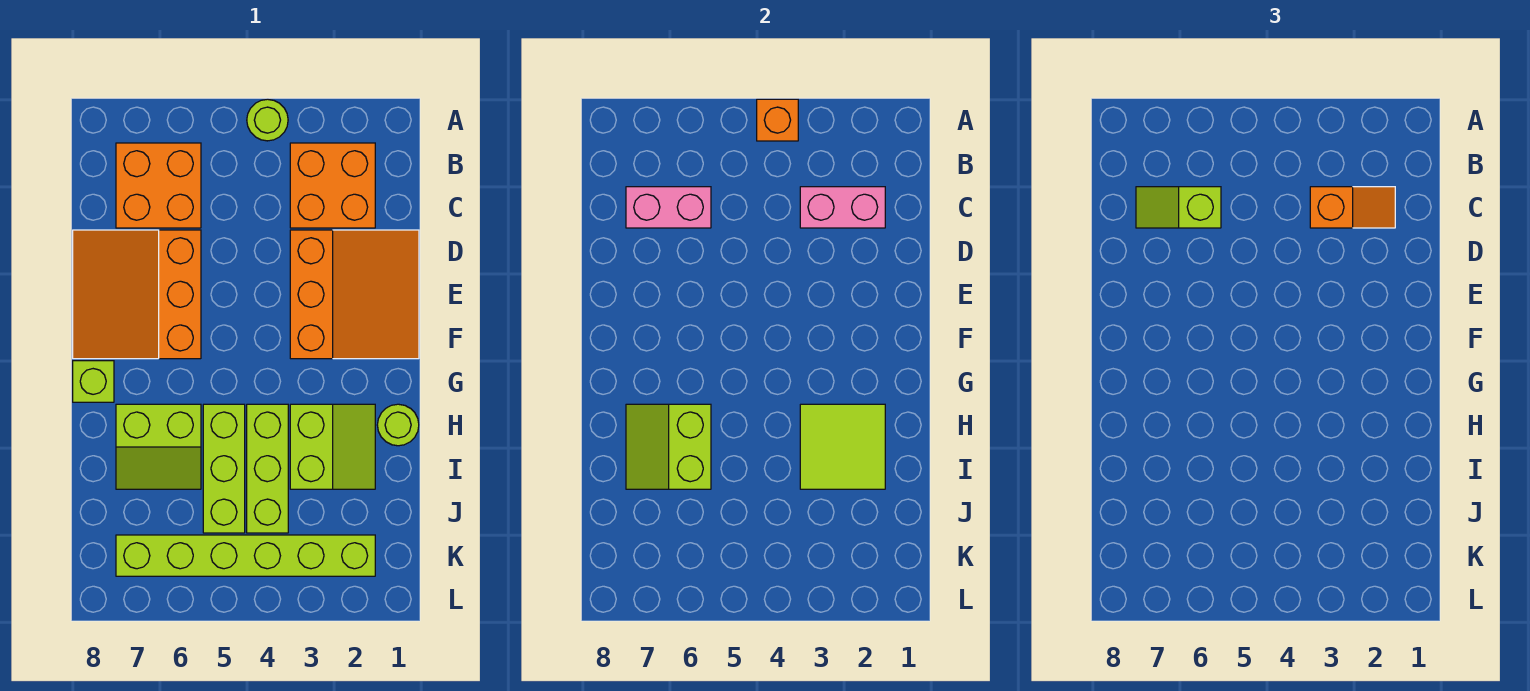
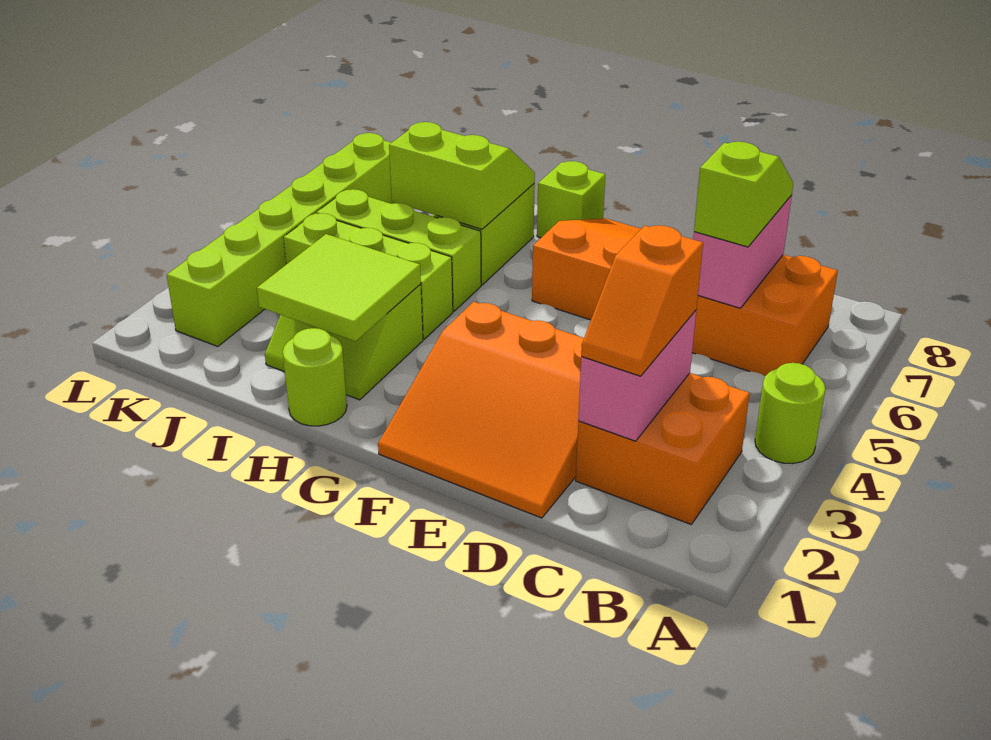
orange 1x1 brick [757,99,798,141] -> none

